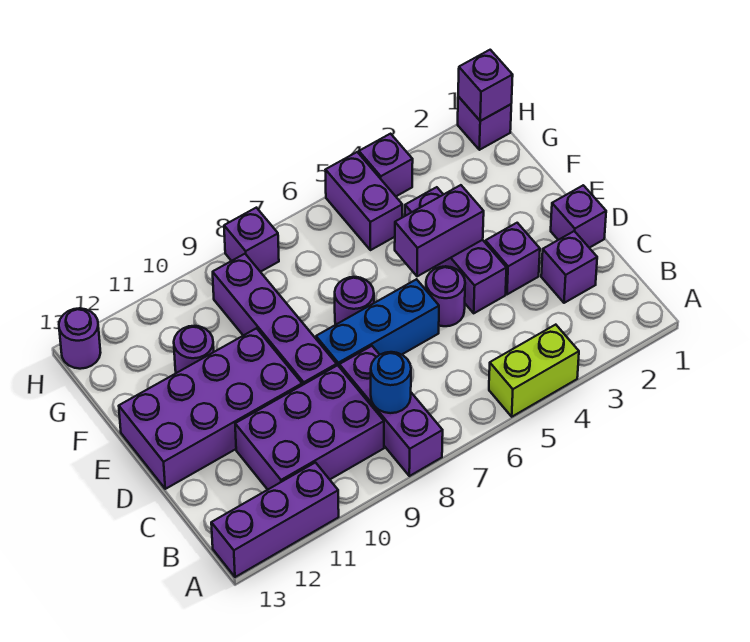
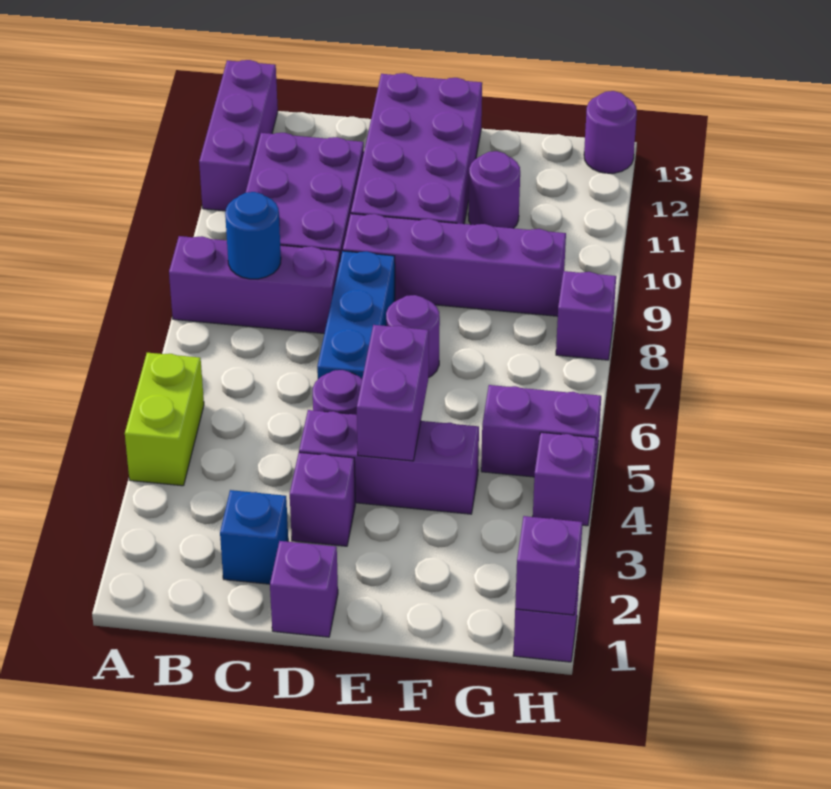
purple 1x1 brick [541,231,597,303] -> blue 1x1 brick [220,490,288,584]

